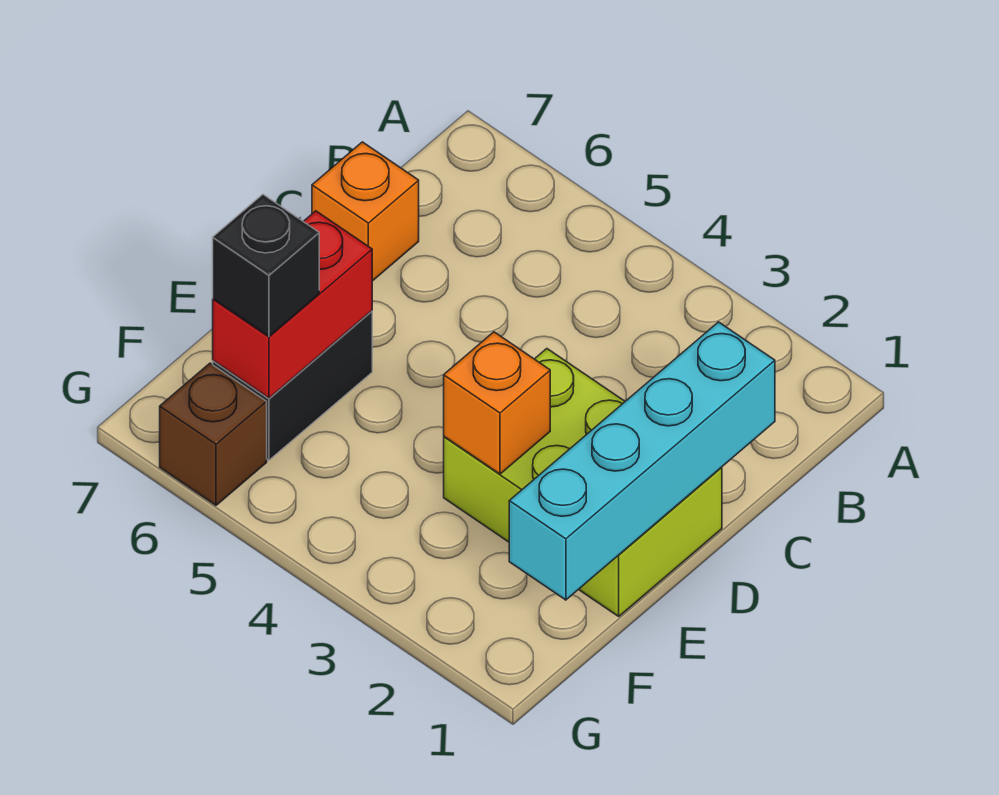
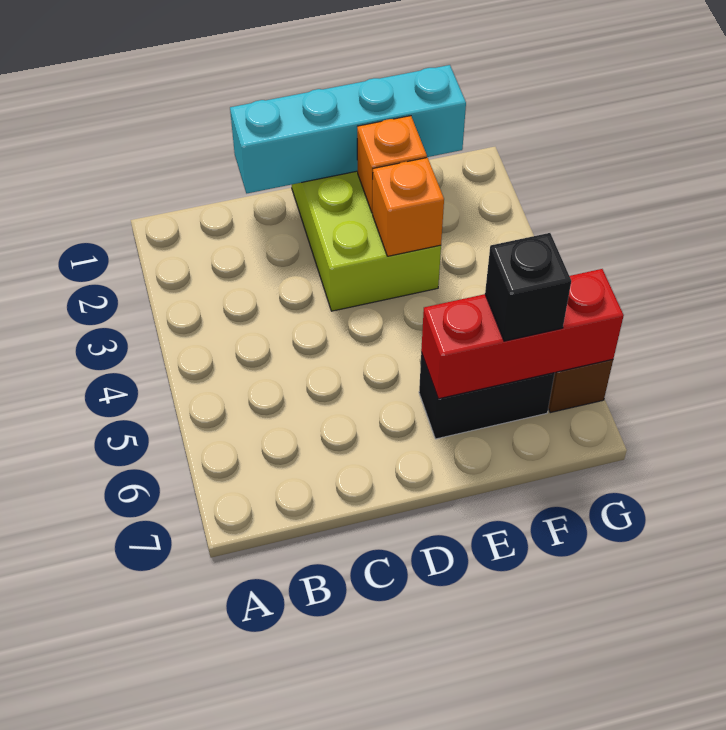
orange 1x1 brick [312,142,419,281] -> orange 1x1 brick moved to [357,116,427,213]
red 1x2 brick [213,211,372,398] -> red 1x3 brick [421,269,624,399]

